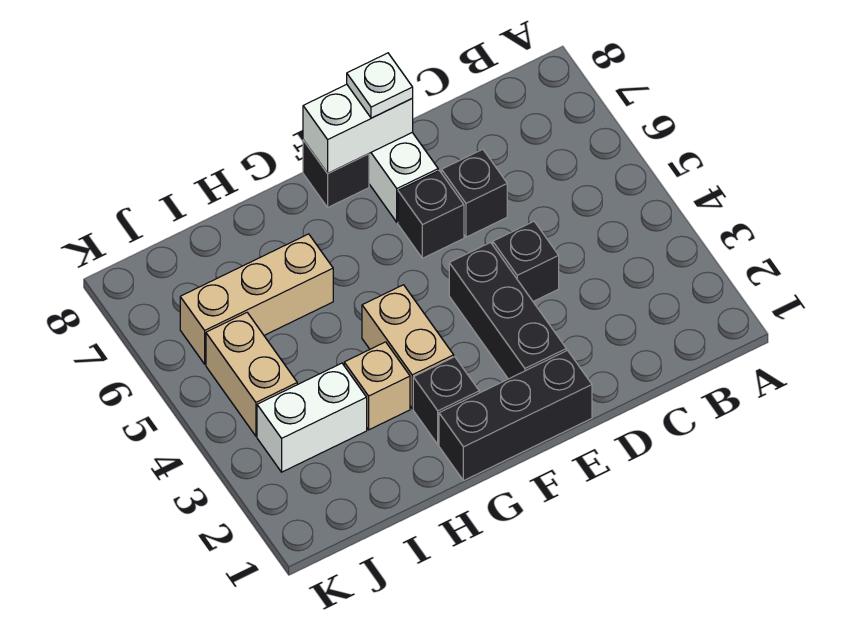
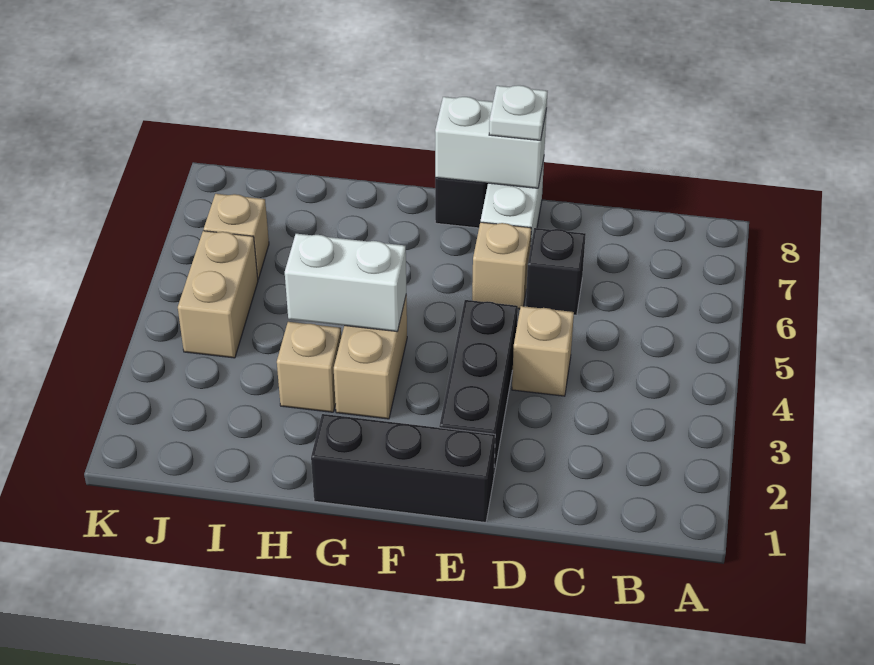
black 1x1 brick [493,221,559,301] -> tan 1x1 brick [512,306,574,396]
black 1x1 brick [398,171,464,258] -> tan 1x1 brick [472,222,531,309]
black 1x1 brick [413,357,479,445] -> none
tan 1x3 brick [180,234,333,364] -> tan 1x1 brick [204,194,269,279]
white 1x2 brick [257,363,367,472] -> white 1x2 brick moved to [285,234,406,332]

